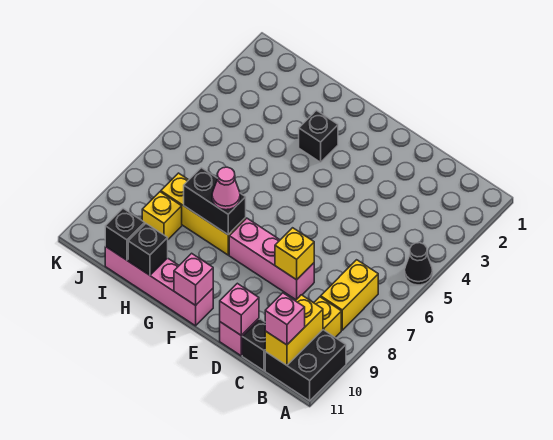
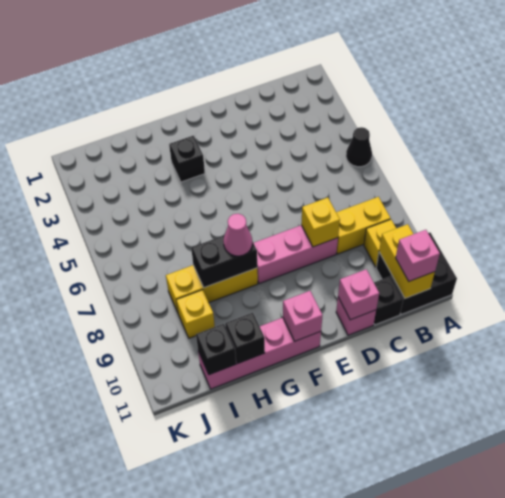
yellow 1x2 brick [321,260,378,330] -> yellow 1x2 brick turned to [336,197,391,254]

